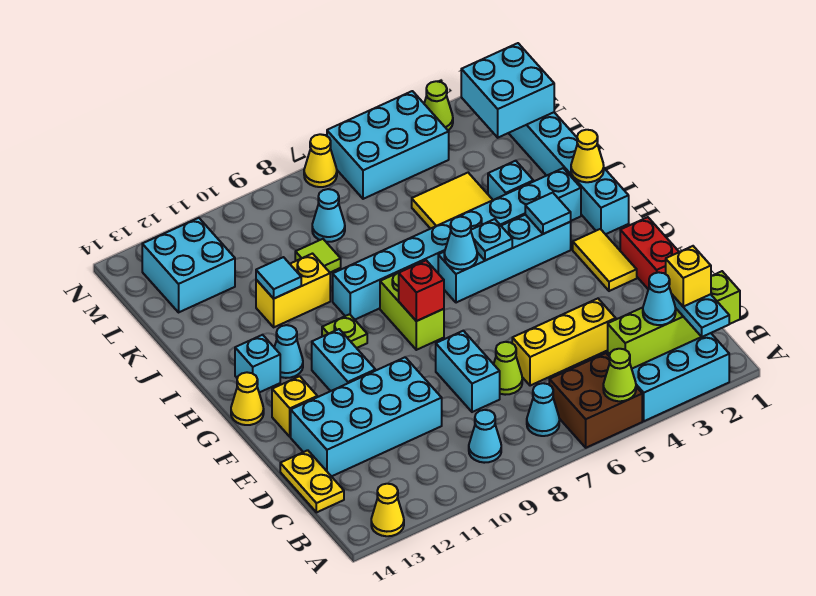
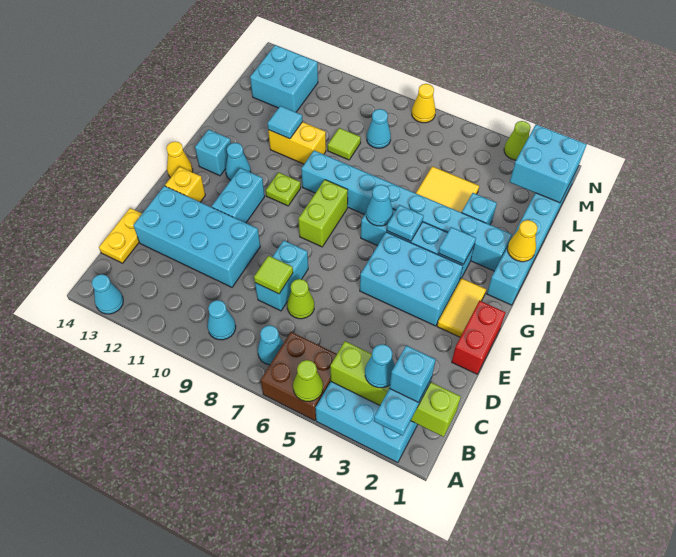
yellow 1x1 cone [371,484,404,536] -> cyan 1x1 cone [92,274,123,314]
yellow 1x1 brick [666,246,711,307] -> cyan 1x1 brick [390,345,436,402]
yellow 1x3 brick [512,298,616,386] -> none
none -> lime 1x1 tile [254,256,293,294]
red 1x1 brick [399,260,444,321] -> none
cyan 2x3 brick [327,91,449,199] -> cyan 2x3 brick moved to [360,232,463,326]

